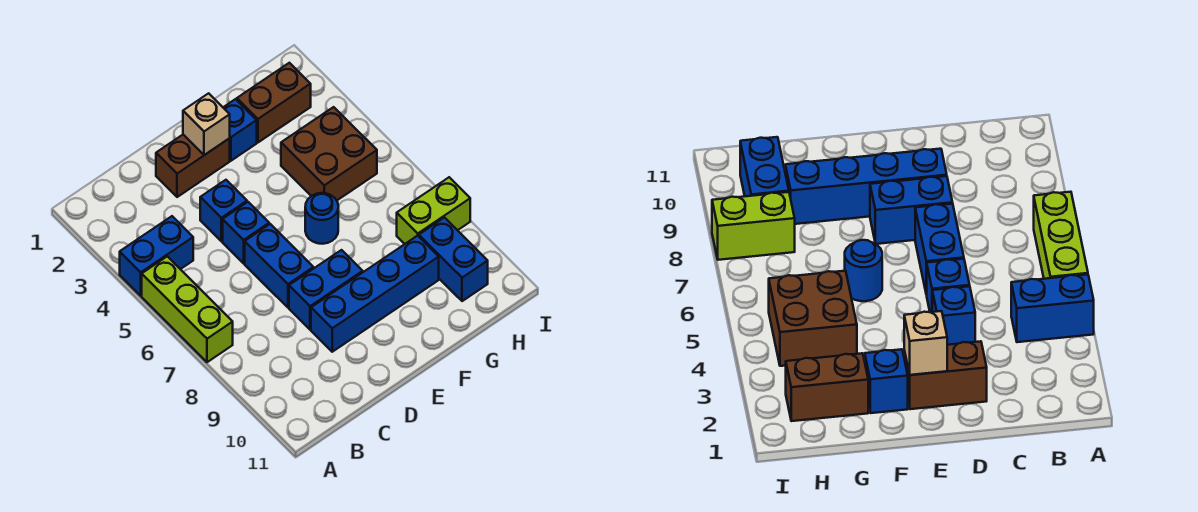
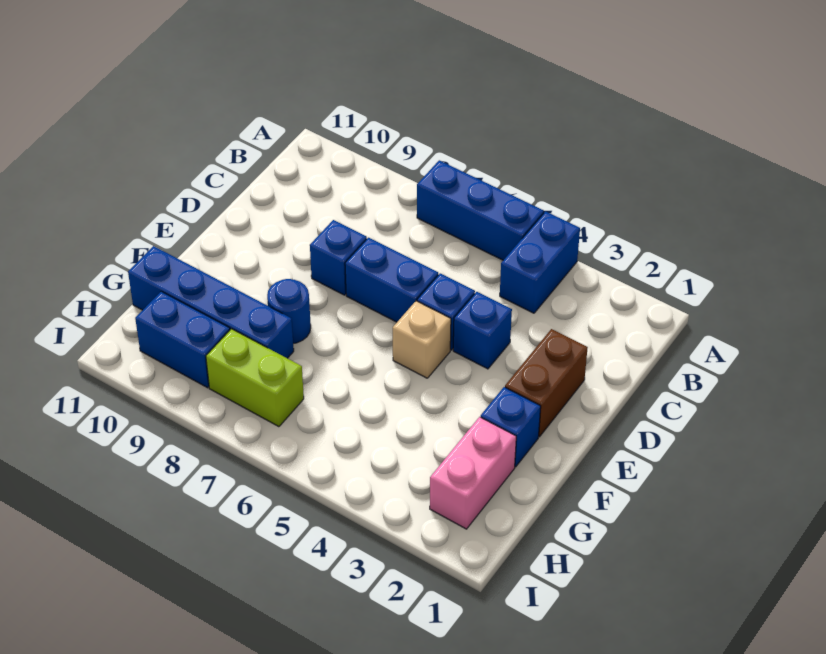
lime 1x3 brick [142,256,233,362] -> blue 1x3 brick [417,160,544,260]
blue 1x2 brick [289,250,363,330] -> blue 1x1 brick [310,220,367,295]
blue 1x4 brick [311,236,439,352] -> blue 1x4 brick turned to [128,246,294,358]
tan 1x1 brick [183,93,230,155] -> tan 1x1 brick moved to [393,301,451,378]
blue 1x1 round brick [305,193,338,244] -> blue 1x1 round brick moved to [267,279,311,343]
brown 1x2 brick [237,63,311,142] -> pink 1x2 brick [430,417,516,529]
brown 2x2 brick [281,107,377,200] -> none
lime 1x2 brick [397,177,470,244] -> lime 1x2 brick turned to [206,329,304,427]

